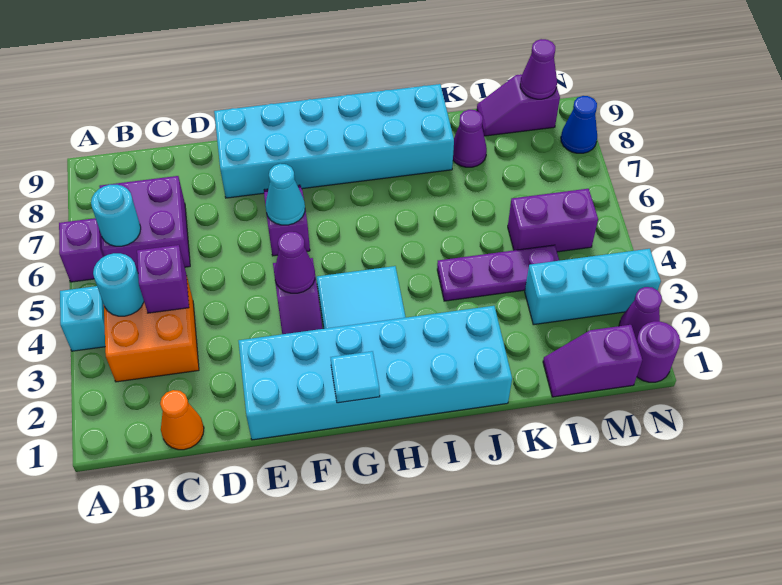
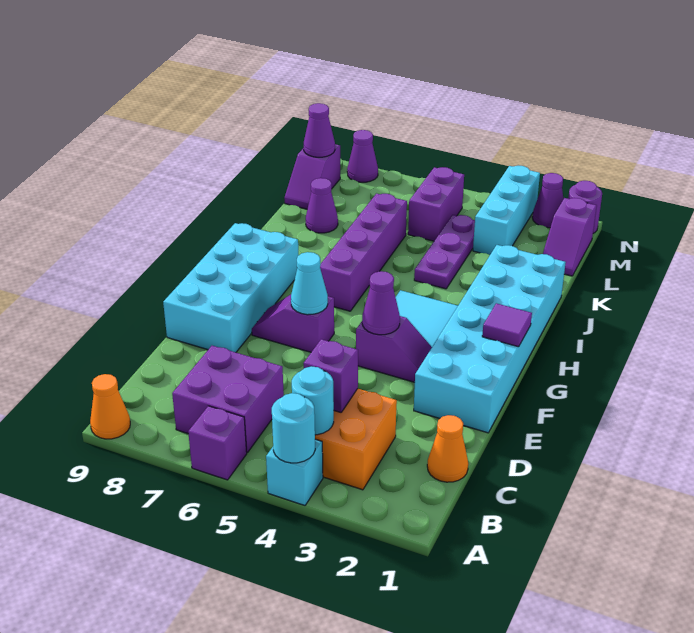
none -> orange 1x1 cone [90,374,130,439]
cyan 1x1 round brick [91,185,141,246] -> cyan 1x1 round brick moved to [272,393,315,463]
cyan 2x6 brick [214,84,454,198] -> cyan 2x4 brick [163,223,299,352]
cyan 1x1 tile [331,351,380,403] -> purple 1x1 tile [482,303,532,347]
none -> purple 1x4 brick [320,194,407,311]
blue 1x1 cone [561,96,597,153] -> purple 1x1 cone [347,130,378,182]

